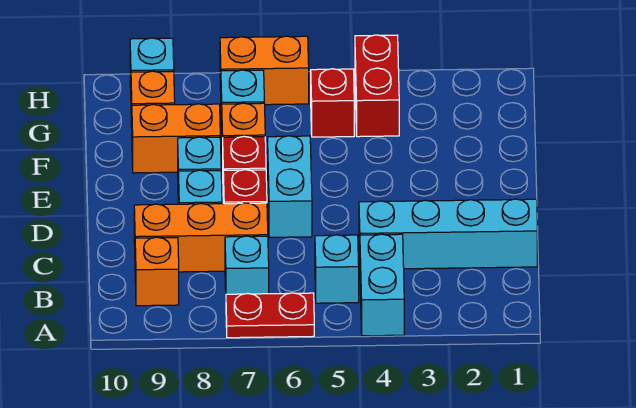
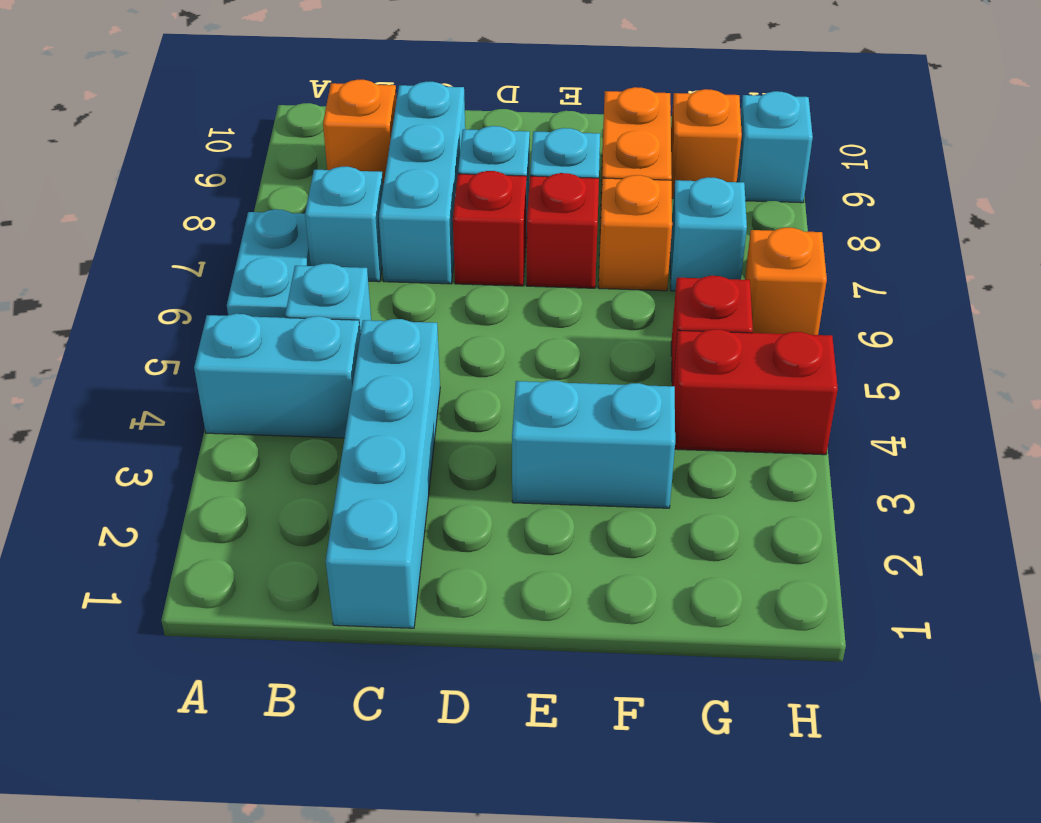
red 1x2 plate [226,293,314,338] -> cyan 1x2 plate [227,209,311,318]
orange 1x3 brick [134,203,268,272] -> cyan 1x3 brick [379,82,465,284]
cyan 1x2 brick [268,136,312,237] -> cyan 1x2 brick moved to [512,380,675,508]
orange 1x2 brick [220,36,309,105] -> orange 1x1 brick [745,228,827,335]

